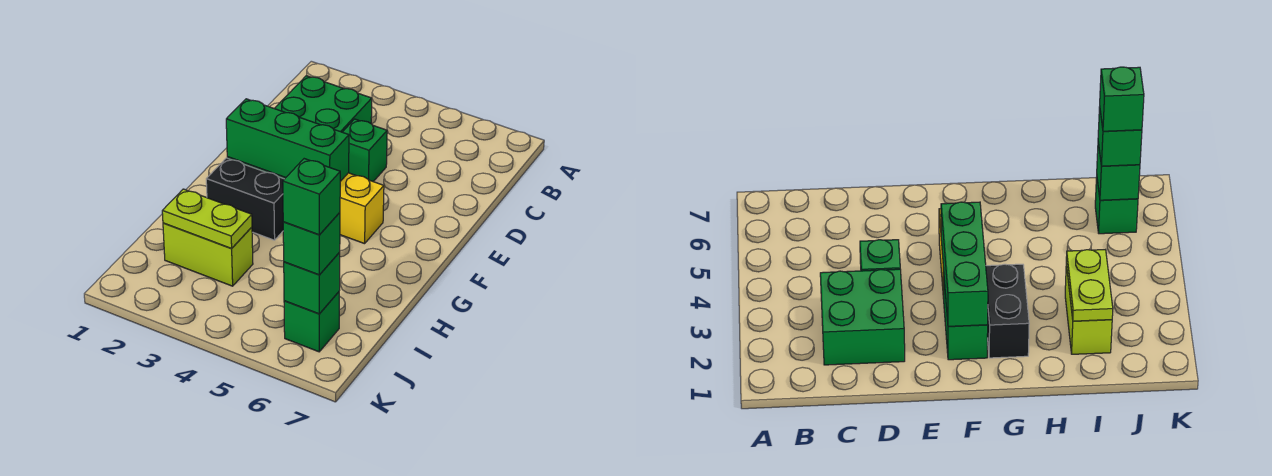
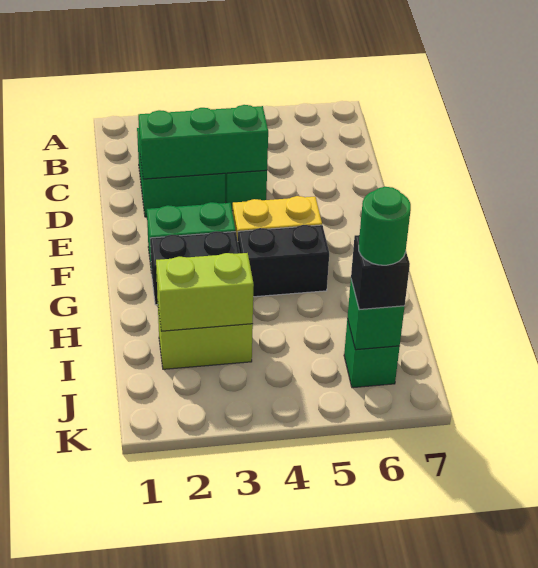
green 1x3 brick [226,99,349,181] -> green 1x3 brick moved to [138,105,268,179]
none -> black 1x2 brick [238,225,329,297]
lime 1x2 plate [162,189,252,249] -> lime 1x2 brick [156,253,254,331]
green 1x1 brick [283,213,340,275] -> black 1x1 brick [351,235,410,310]
green 1x1 brick [283,159,340,235] -> green 1x1 round brick [359,187,411,265]

